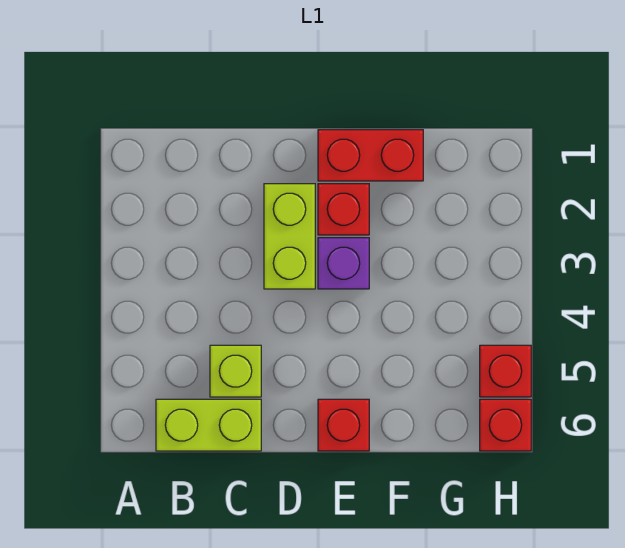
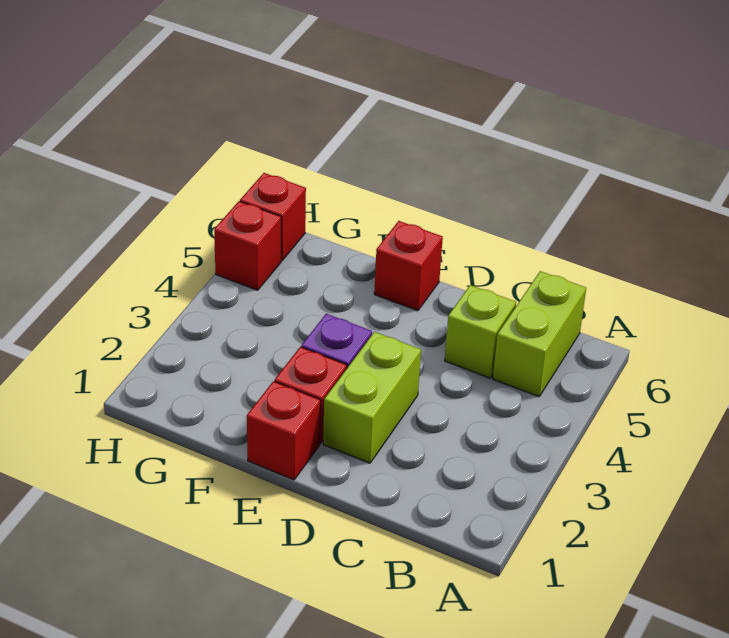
lime 1x2 brick [156,399,261,451] -> lime 1x2 brick turned to [493,271,586,397]
red 1x2 brick [318,130,423,181] -> red 1x1 brick [247,381,321,480]

